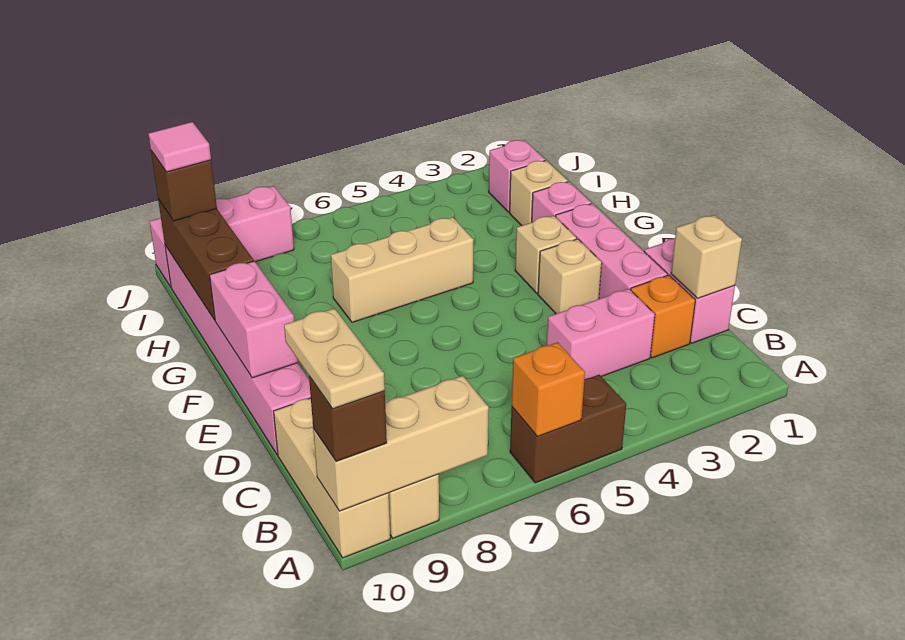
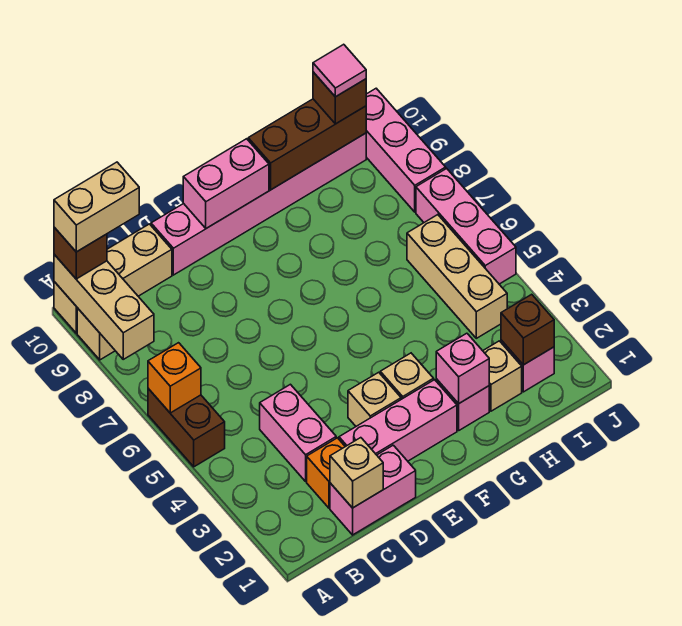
tan 1x2 plate [284,308,385,409] -> tan 1x2 brick [54,162,139,252]
none -> pink 1x1 brick [436,333,489,404]
tan 1x3 brick [331,217,474,322] -> tan 1x3 brick moved to [407,215,507,338]
none -> brown 1x1 brick [501,294,554,365]
none -> pink 1x3 brick [416,168,516,284]

